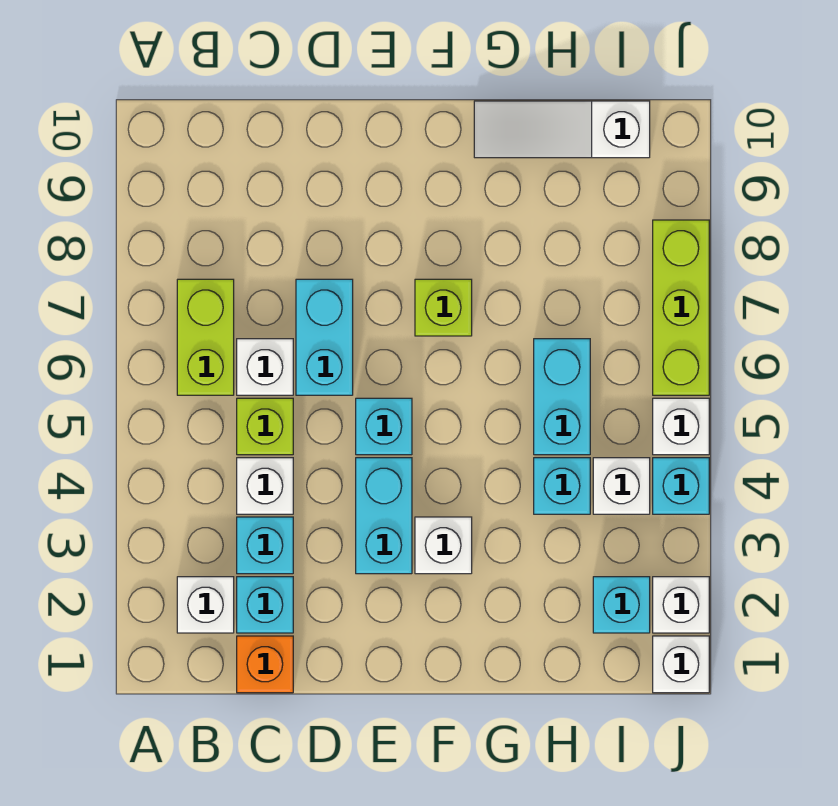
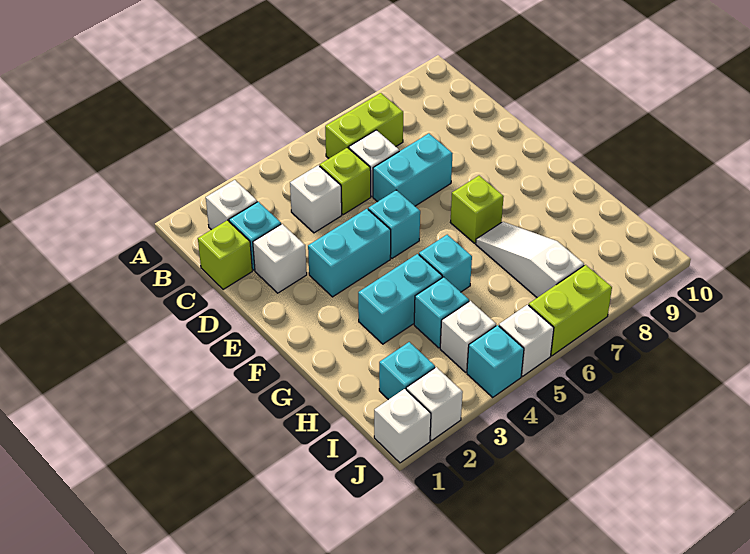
orange 1x1 brick [237,636,293,693] -> lime 1x1 brick [198,220,252,290]
cyan 1x1 brick [237,517,293,574] -> cyan 1x1 brick moved to [419,235,472,292]
white 1x1 brick [415,517,472,574] -> white 1x1 brick moved to [253,224,307,293]
white 1x3 slope [474,101,650,158] -> white 1x3 slope moved to [476,222,584,298]
cyan 1x2 brick [534,339,590,455] -> cyan 1x2 brick moved to [358,254,442,344]
lime 1x3 brick [653,220,709,395] -> lime 1x2 brick [529,265,612,356]

